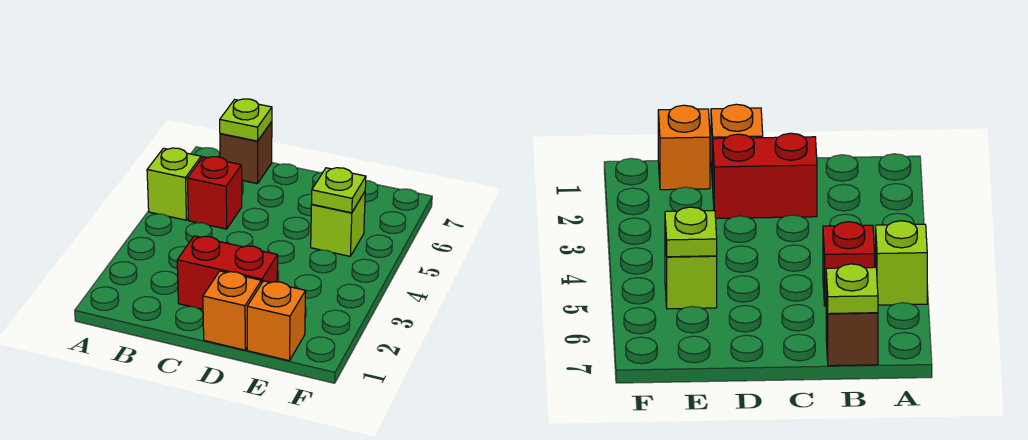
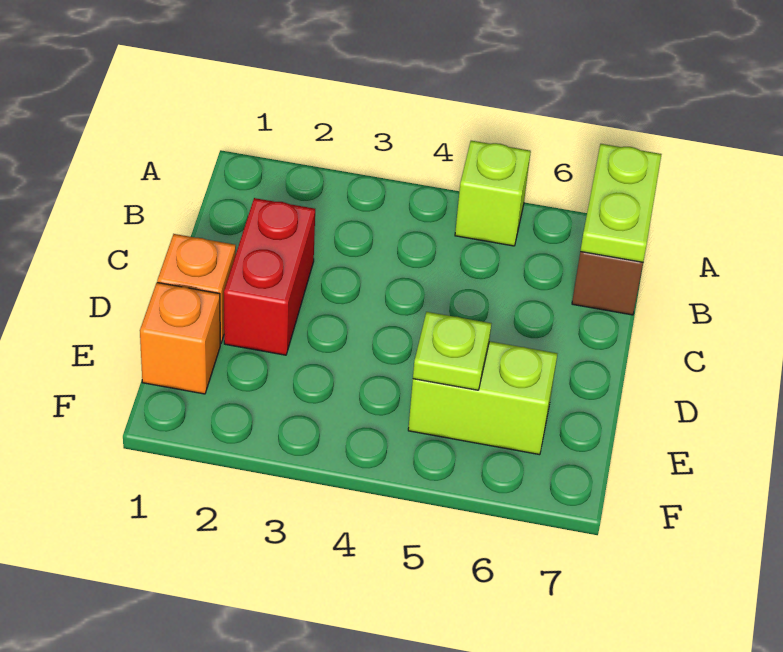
red 1x1 brick [187,157,242,229] -> none
lime 1x1 plate [220,99,272,141] -> lime 1x2 plate [580,144,662,262]
lime 1x1 brick [311,192,365,256] -> lime 1x2 brick [408,341,557,455]

